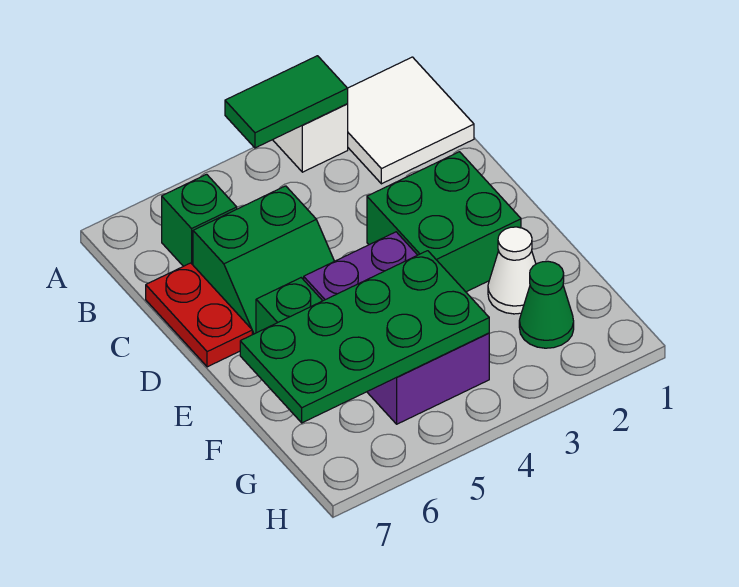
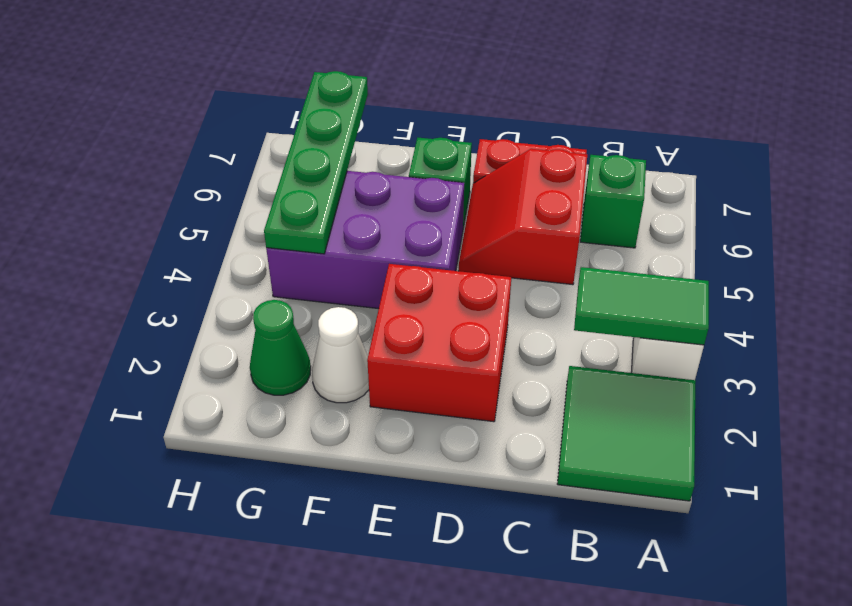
white 2x2 tile [348,57,474,184] -> green 2x2 tile [557,366,696,501]
green 1x2 tile [225,56,348,148] -> green 1x2 tile turned to [574,267,709,345]
green 2x2 slope [193,186,334,335] -> red 2x2 slope [459,149,587,285]
green 2x2 brick [367,152,521,292] -> red 2x2 brick [367,264,511,422]
green 2x4 plate [240,251,489,423] -> green 1x4 plate [264,71,368,254]

